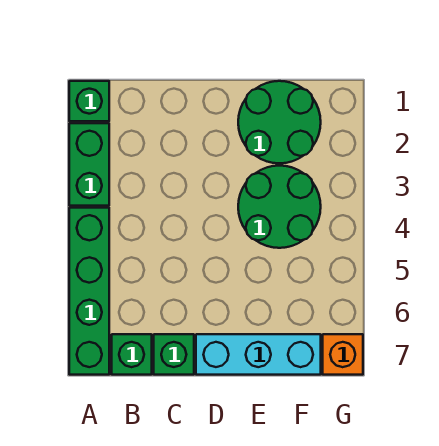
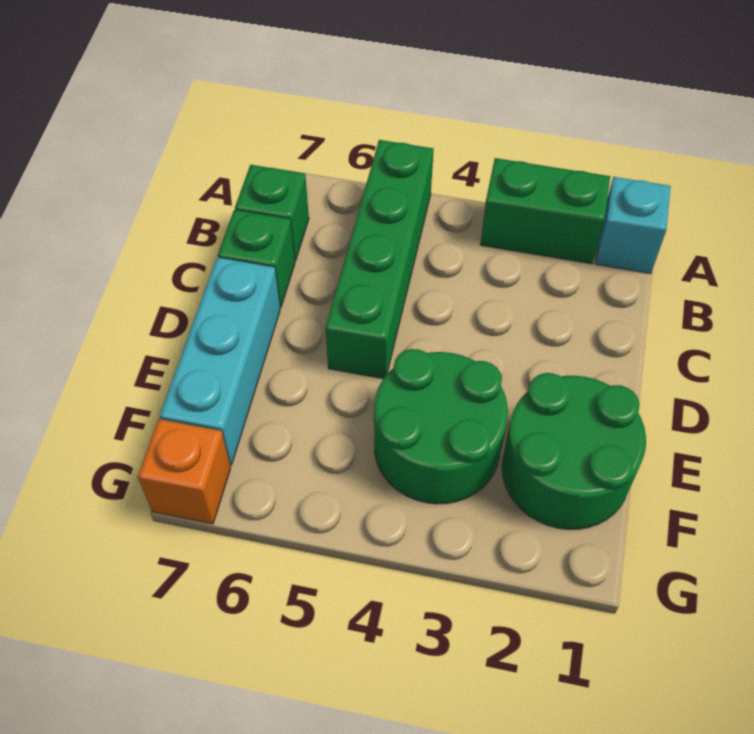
green 1x1 brick [69,81,109,121] -> cyan 1x1 brick [595,177,671,274]
green 1x4 brick [69,208,109,375] -> green 1x4 brick turned to [325,140,434,379]

